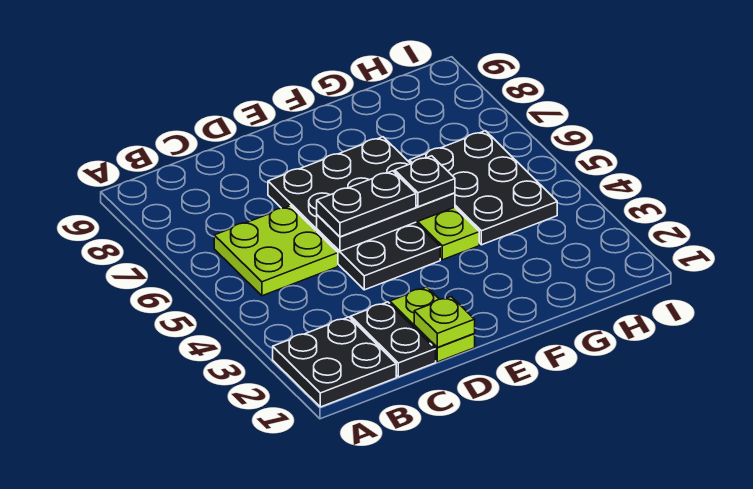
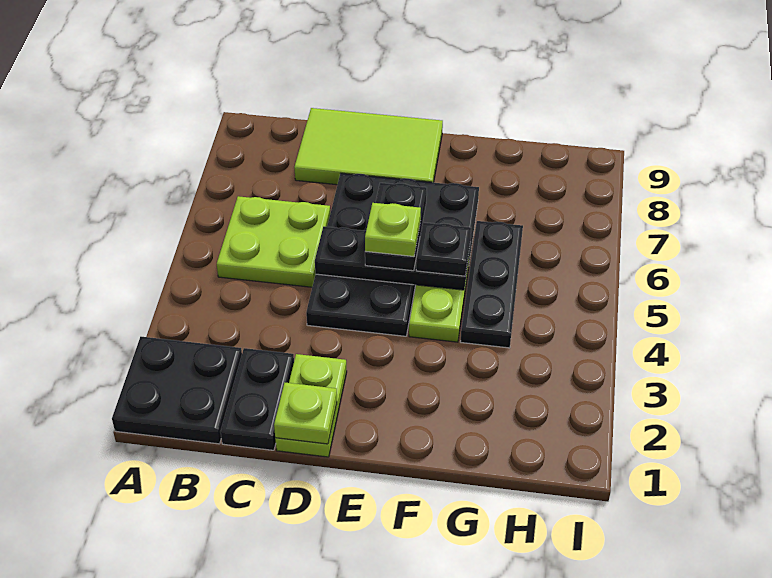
none -> lime 2x3 tile [294,108,443,185]
black 1x2 plate [317,171,416,237] -> black 1x2 plate turned to [365,183,427,271]
none -> lime 1x1 plate [365,203,421,256]
black 2x3 plate [409,131,557,245] -> black 1x3 plate [460,221,523,348]

